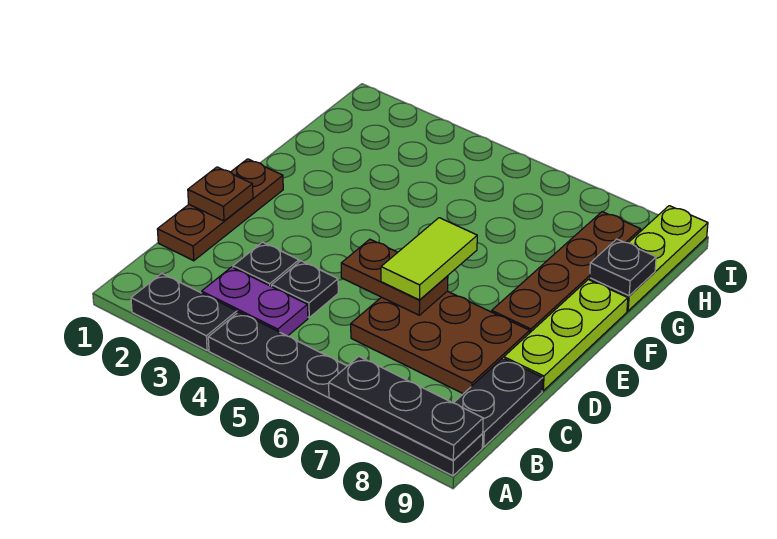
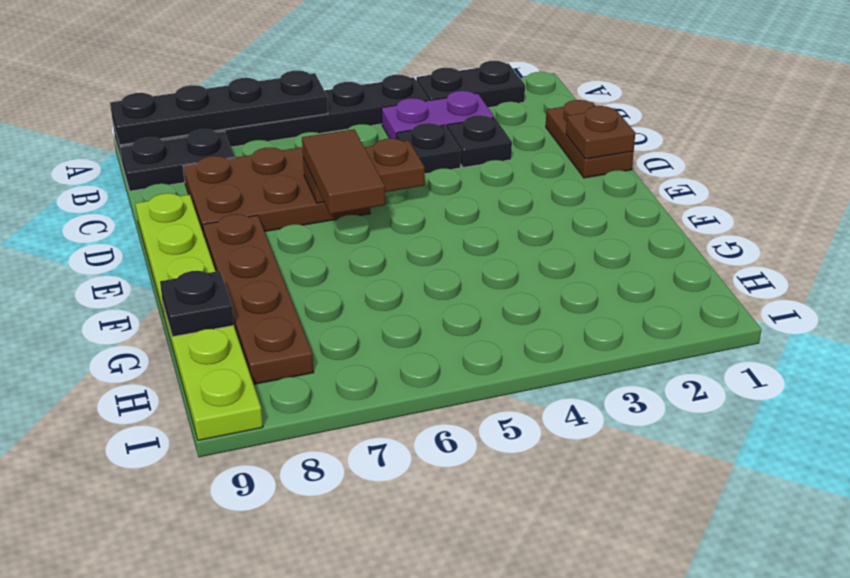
black 1x3 plate [329,356,483,460] -> black 1x4 plate [110,71,328,145]
black 1x2 plate [454,358,543,447] -> black 1x2 plate turned to [120,129,235,191]
brown 1x3 plate [157,159,283,261] -> brown 1x2 plate [546,100,634,178]
lime 1x2 tile [381,218,477,300] -> brown 1x2 tile [302,129,385,214]

